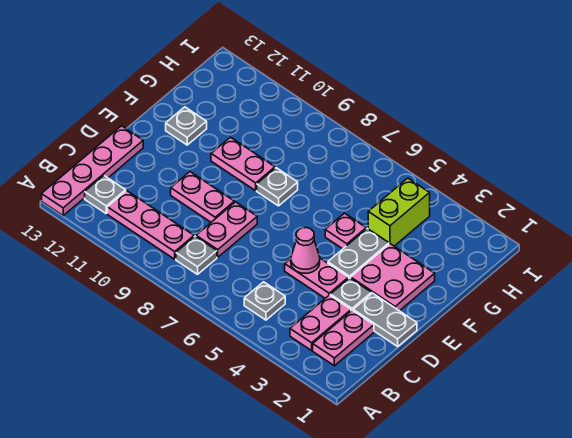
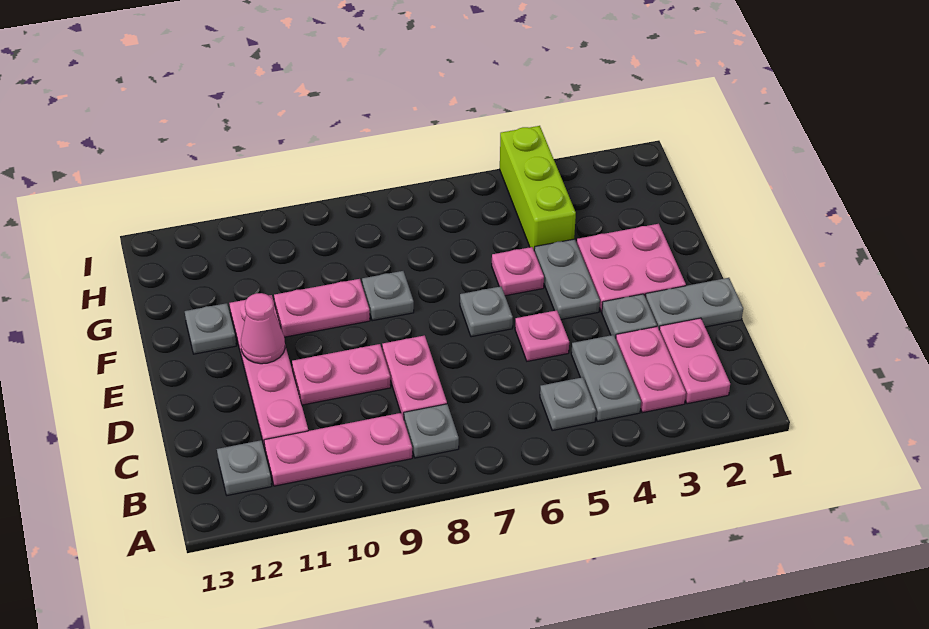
pink 1x4 plate [42,126,143,215] -> pink 1x4 plate moved to [229,295,308,448]
none -> grey 1x2 plate [571,335,641,421]
pink 1x2 plate [285,258,349,298] -> pink 1x1 plate [515,310,569,361]
pink 1x1 cone [291,228,320,273] -> pink 1x1 cone moved to [241,293,285,364]
none -> grey 1x1 plate [460,286,513,337]
lime 1x2 brick [368,178,430,246] -> lime 1x3 brick [500,126,576,249]

